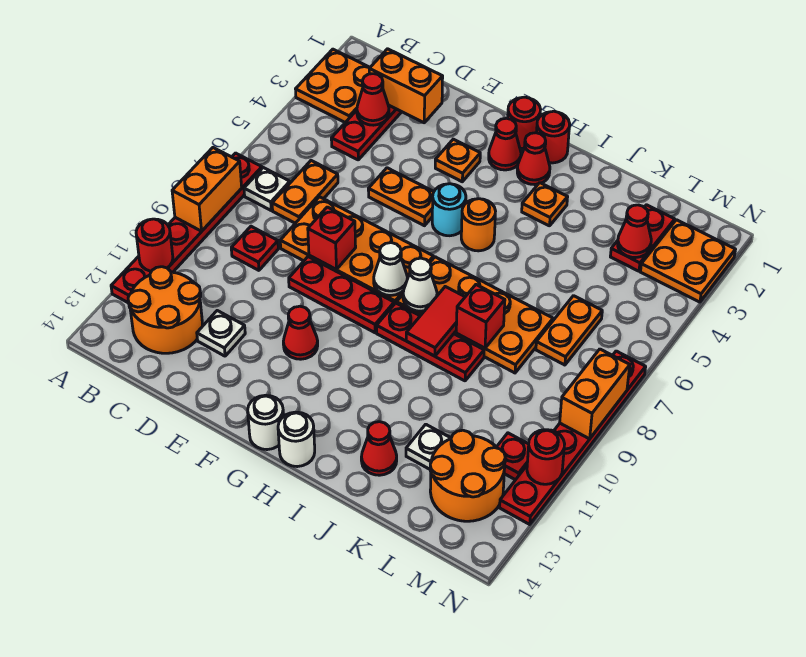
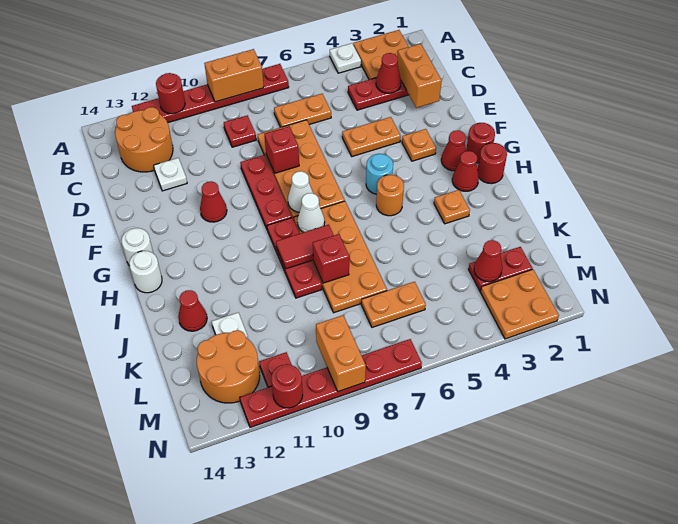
white 1x1 plate [244,168,290,210] -> white 1x1 plate moved to [330,43,361,73]
orange 1x2 plate [368,168,434,226] -> orange 1x2 plate turned to [342,117,401,157]
orange 1x2 brick [560,349,630,439] -> orange 1x2 brick turned to [316,315,366,391]

